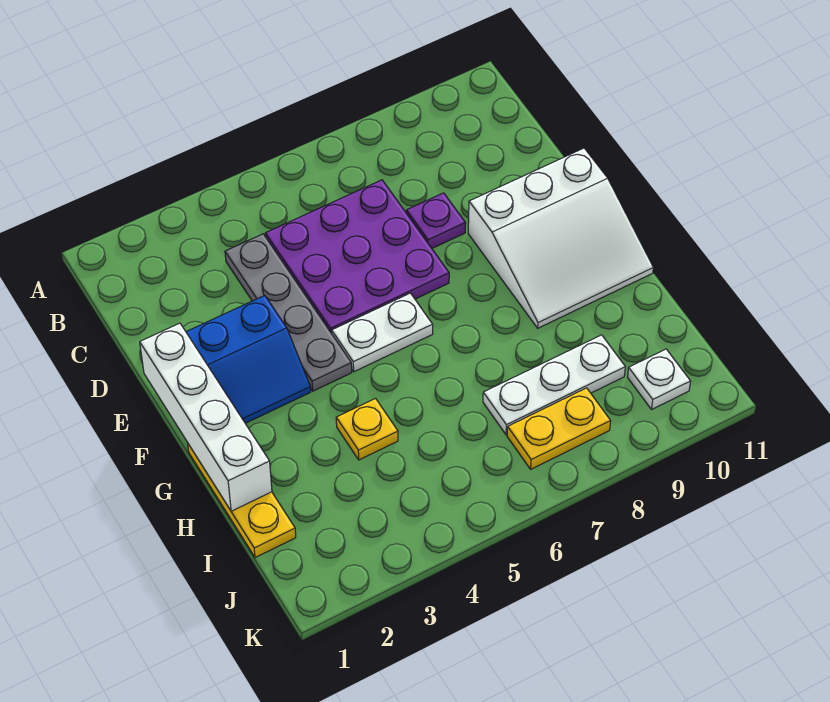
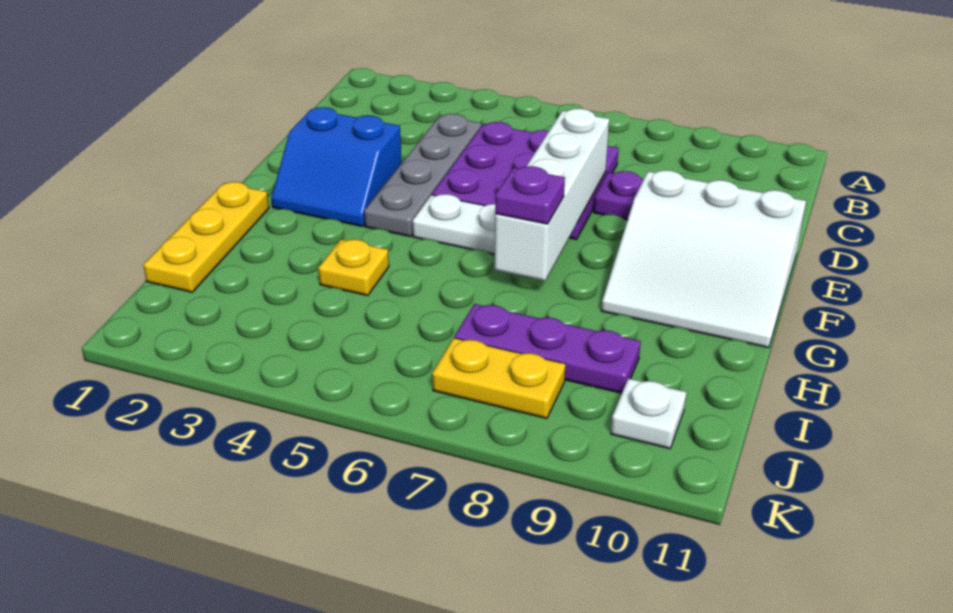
white 1x4 brick [140,323,272,511] -> white 1x4 brick moved to [495,108,609,281]
none -> purple 1x1 plate [495,166,565,224]
white 1x3 plate [483,335,625,435] -> purple 1x3 plate [455,304,641,393]

